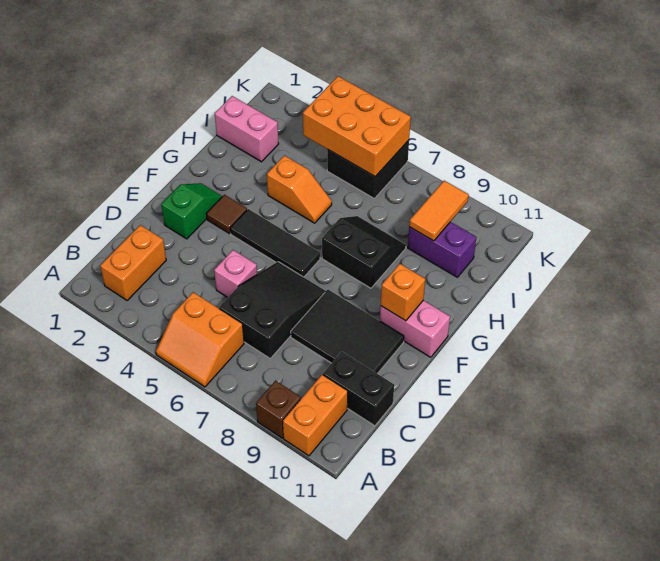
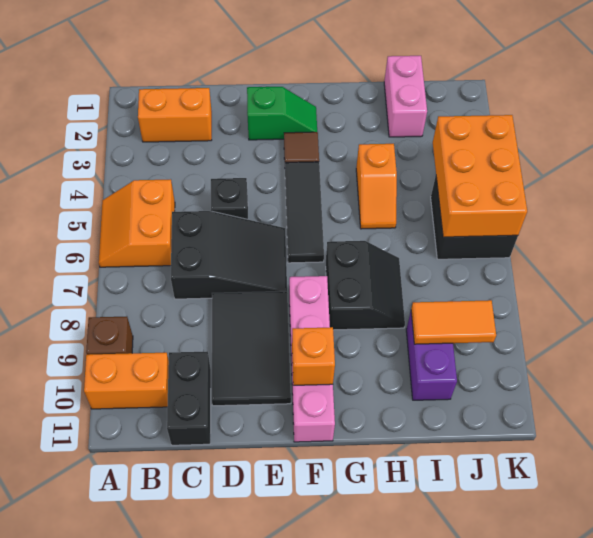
pink 1x1 brick [214,250,257,297] -> black 1x1 brick [211,178,248,219]
pink 1x2 brick [380,300,450,357] -> pink 1x4 brick [289,276,335,442]

